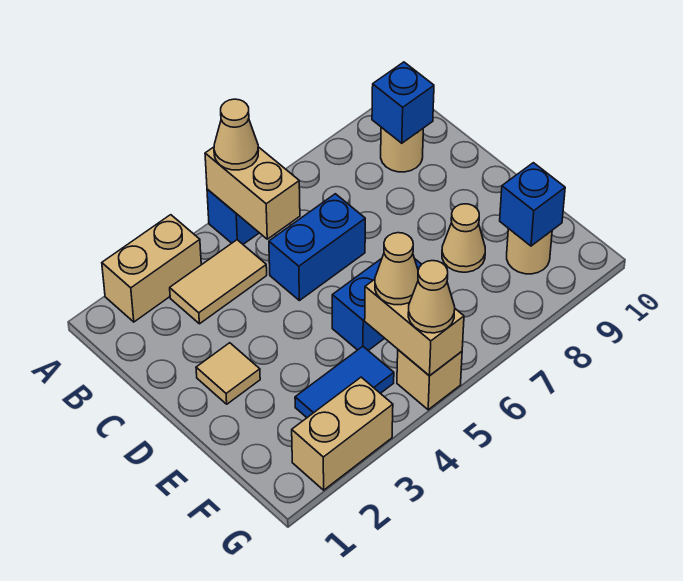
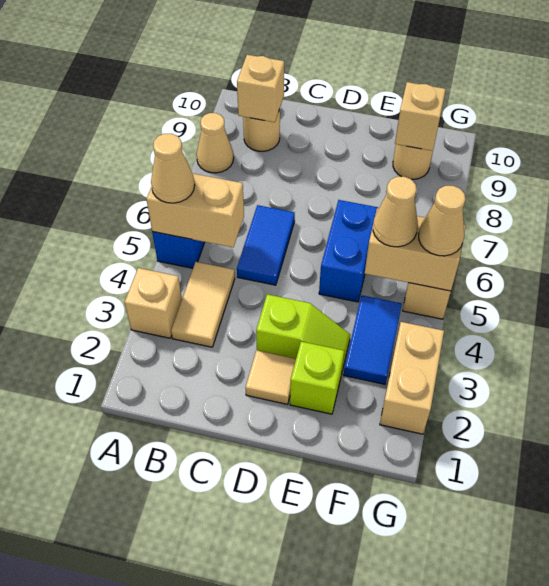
tan 1x2 brick [102,215,201,322] -> tan 1x1 brick [125,268,182,338]
blue 1x1 brick [372,62,434,143] -> tan 1x1 brick [237,55,284,122]
blue 1x2 brick [269,194,365,301] -> blue 1x2 tile [237,205,295,285]
none -> lime 1x2 slope [256,294,350,374]
none -> lime 1x1 brick [290,342,344,414]
tan 1x1 cone [442,204,485,272] -> tan 1x1 cone moved to [197,113,234,173]
blue 1x1 brick [500,163,565,246] -> tan 1x1 brick [395,82,446,151]

